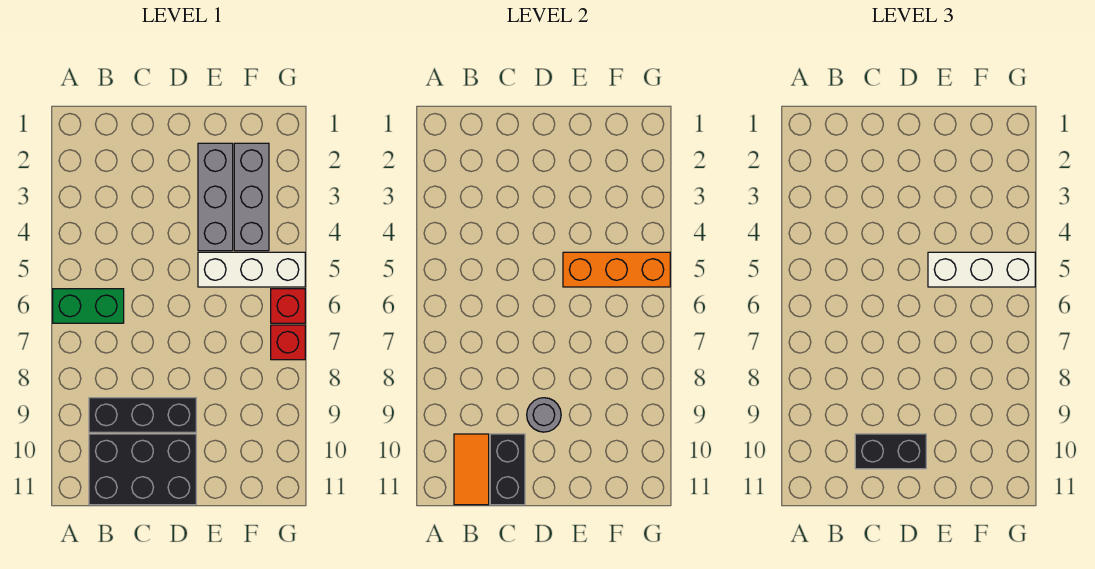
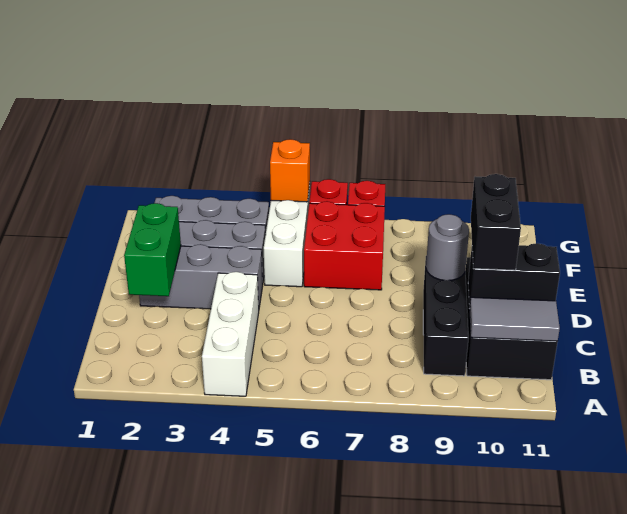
green 1x2 brick [53,289,124,323] -> green 1x2 brick moved to [124,203,181,296]
orange 1x2 tile [454,434,489,505] -> grey 1x2 tile [469,297,560,341]
none -> grey 1x3 brick [139,244,263,309]
orange 1x3 brick [563,252,670,287] -> orange 1x1 brick [270,139,310,202]
white 1x3 brick [928,252,1035,287] -> white 1x3 brick moved to [202,272,259,396]
none -> red 2x2 brick [304,201,385,290]

